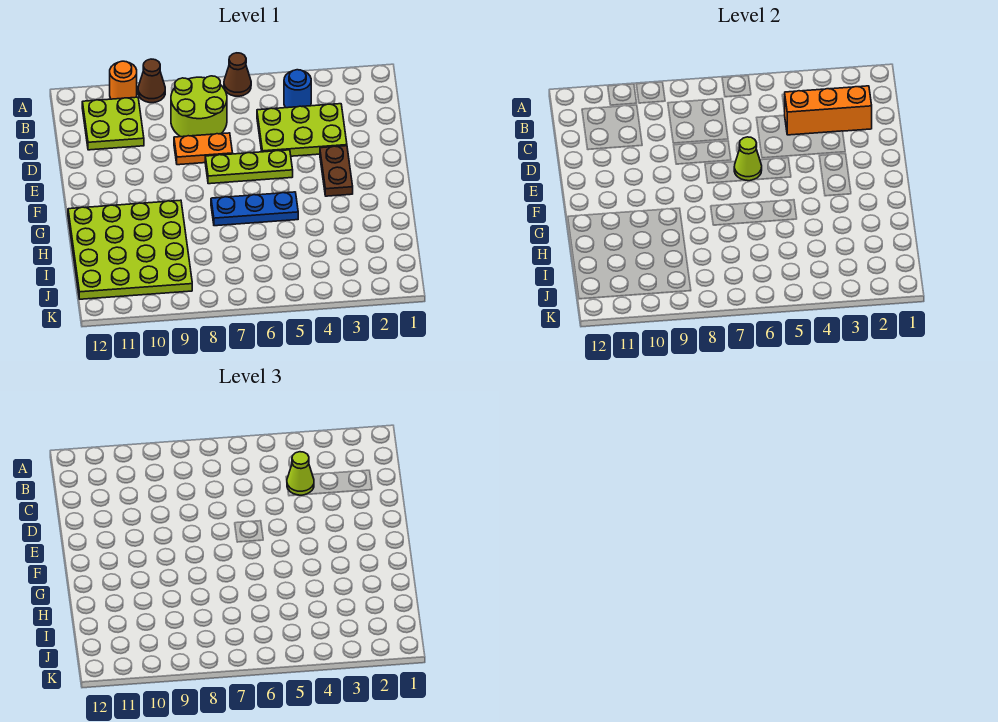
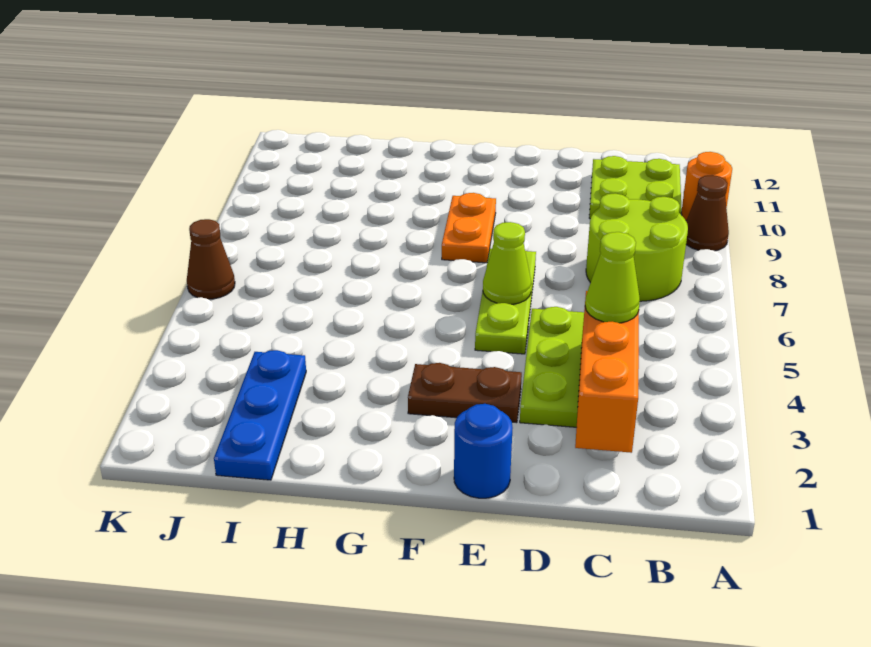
brown 1x1 cone [224,53,251,96] -> brown 1x1 cone moved to [187,219,235,299]
blue 1x1 round brick [284,70,311,108] -> blue 1x1 round brick moved to [454,404,513,498]
orange 1x2 plate [174,133,233,165] -> orange 1x2 plate moved to [442,193,496,263]
blue 1x3 plate [211,192,298,226] -> blue 1x3 plate moved to [214,350,306,480]
lime 4x4 plate [68,200,192,299] -> none

